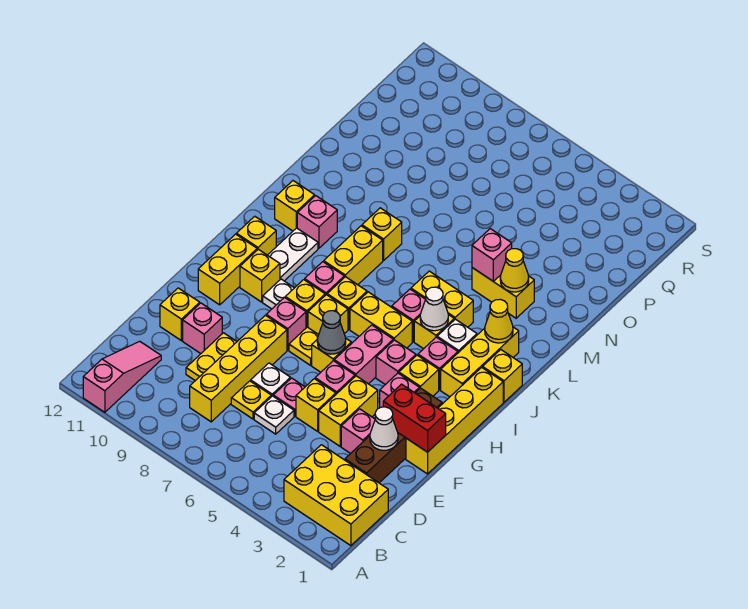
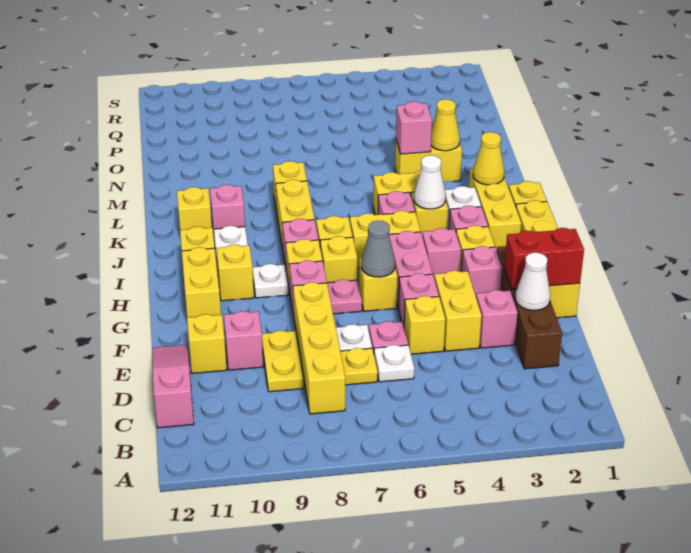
pink 1x3 slope [83,341,161,412] -> pink 1x3 slope moved to [153,345,194,428]
yellow 2x3 brick [284,445,388,546] -> none
yellow 1x1 plate [289,327,318,365] -> pink 1x1 plate [327,280,362,314]

